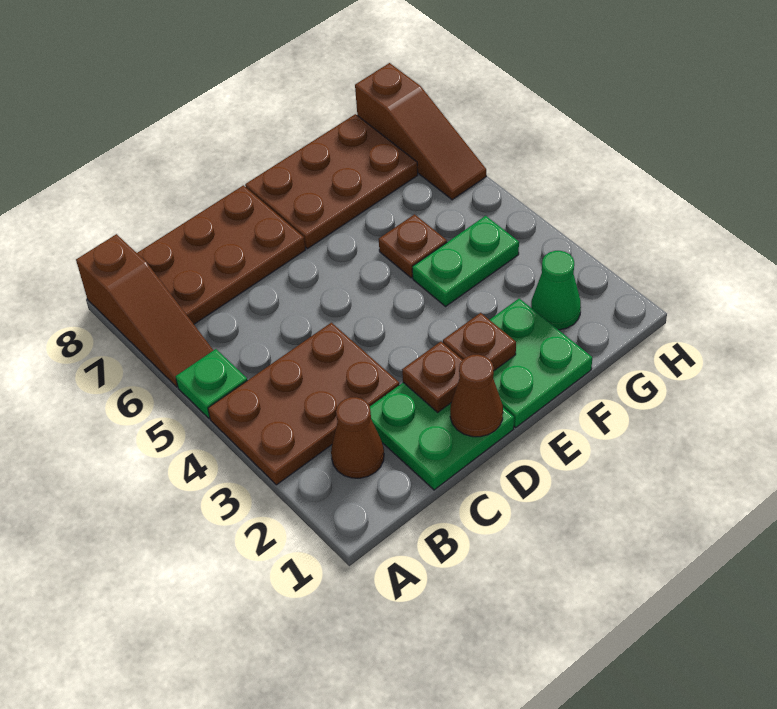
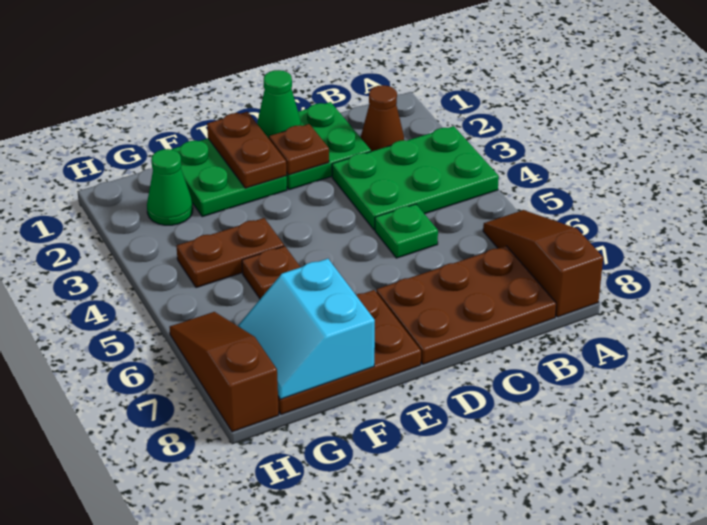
brown 2x3 plate [208,323,399,485] -> green 2x3 plate [332,126,499,230]
green 1x1 plate [175,349,247,419] -> green 1x1 plate moved to [375,204,438,258]
brown 1x1 cone [450,355,503,437] -> green 1x1 cone [257,70,301,138]
brown 1x1 plate [443,313,516,371] -> brown 1x2 plate [207,112,286,188]
green 1x2 plate [412,216,519,306] -> brown 1x2 plate [177,218,284,288]
none -> cyan 2x2 slope [238,259,375,399]

